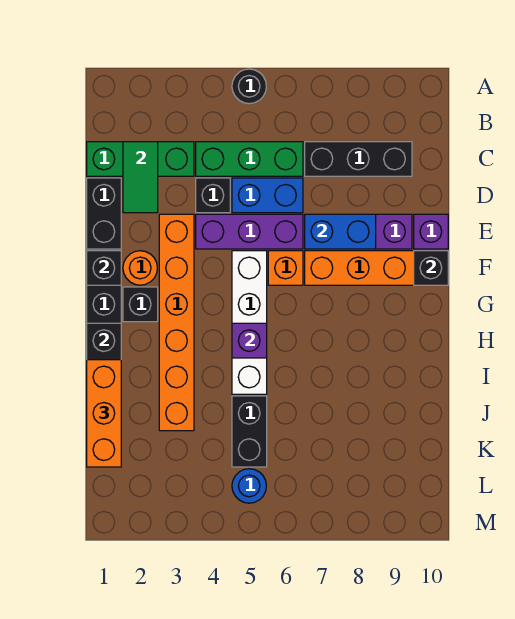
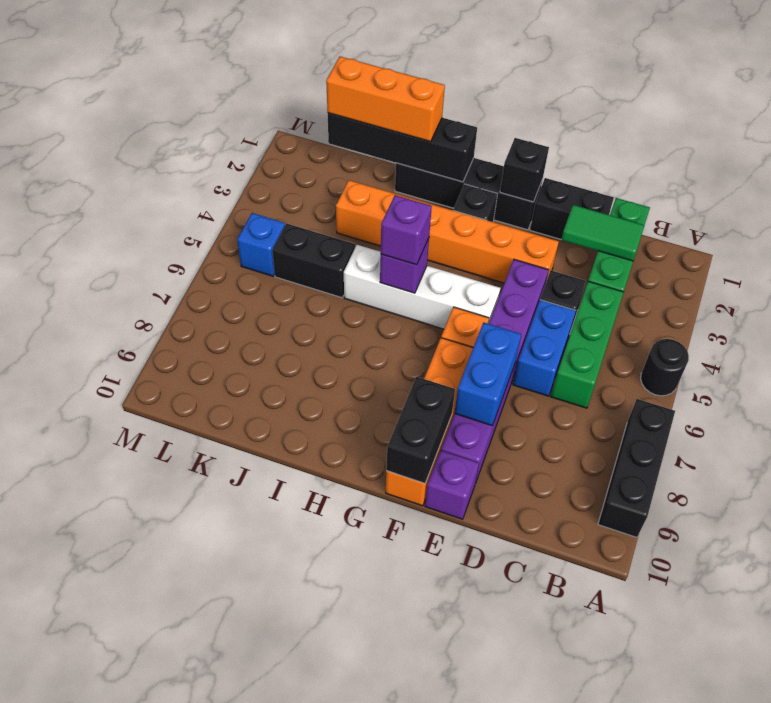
black 1x3 brick [305,142,412,176] -> black 1x3 brick moved to [598,399,675,537]
orange 1x1 round brick [123,251,157,285] -> none
black 1x1 brick [414,251,448,285] -> black 1x2 brick [386,377,455,483]
none -> purple 1x1 brick [381,195,432,265]
blue 1x1 round brick [232,469,266,503] -> blue 1x1 brick [237,213,285,276]

